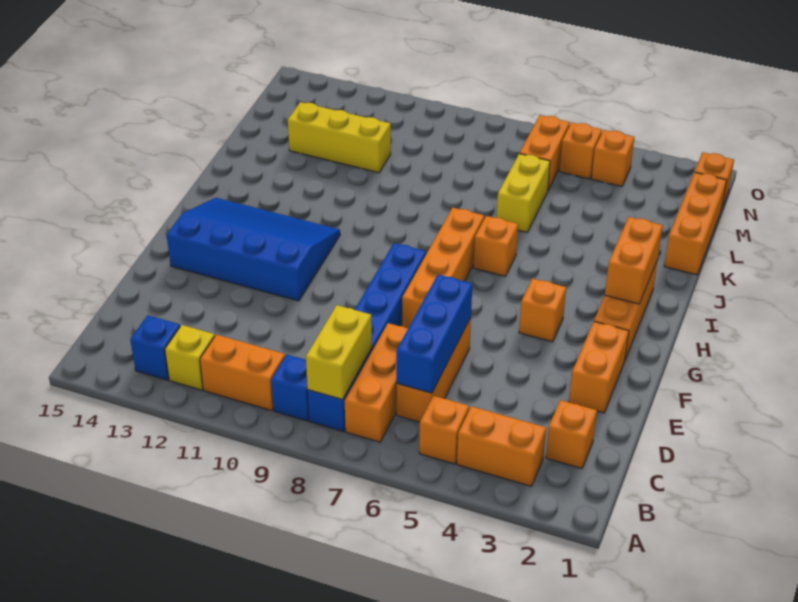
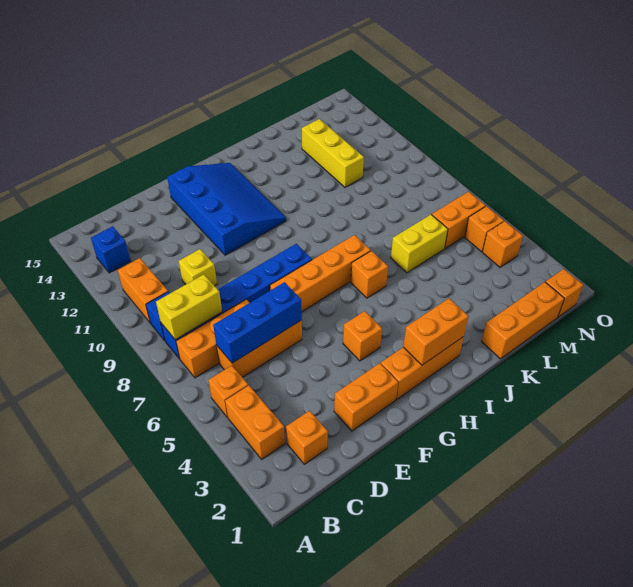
yellow 1x1 brick [165,325,215,390] -> yellow 1x1 brick moved to [179,249,217,286]

